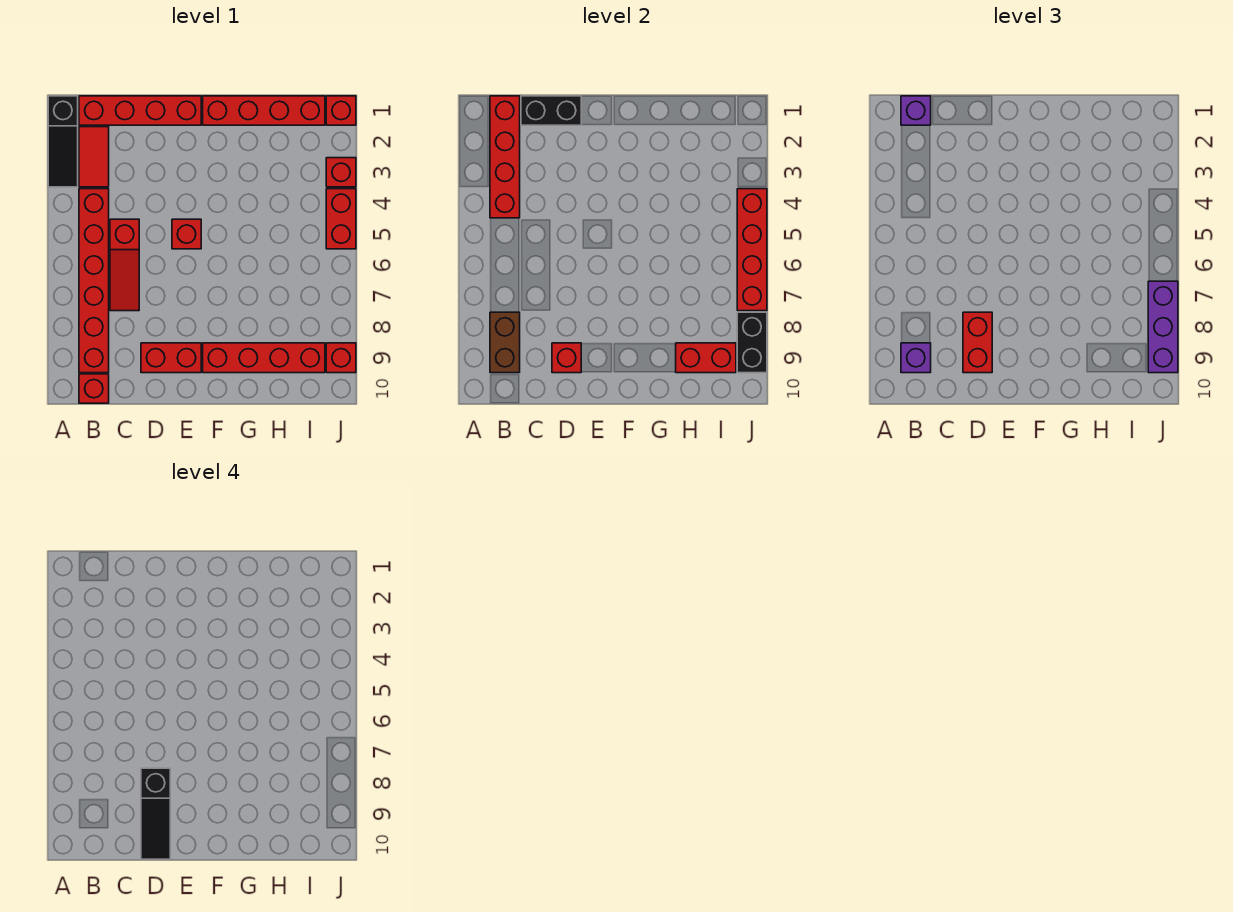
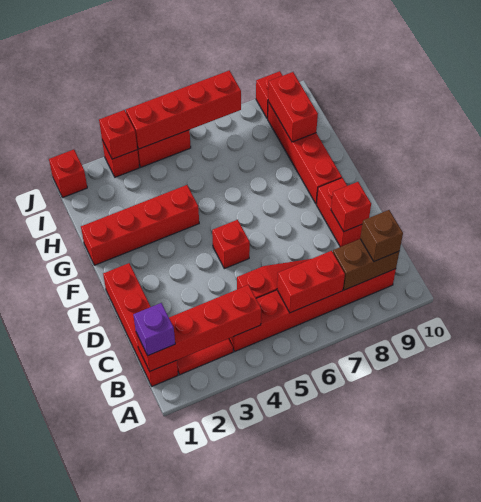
black 1x3 slope [48,96,78,187] -> none
purple 1x1 brick [901,343,931,373] -> brown 1x1 brick [360,210,403,261]
red 1x1 brick [79,374,109,403] -> red 1x1 brick moved to [99,110,137,159]
black 1x2 brick [521,96,581,125] -> none
red 1x2 brick [963,312,992,373] -> red 1x2 brick moved to [277,251,345,313]
black 1x3 slope [141,768,170,859] -> none
red 1x4 brick [203,96,325,125] -> red 1x4 brick turned to [81,185,199,265]
purple 1x3 brick [1148,281,1178,373] -> none
black 1x2 brick [737,312,767,373] -> none

